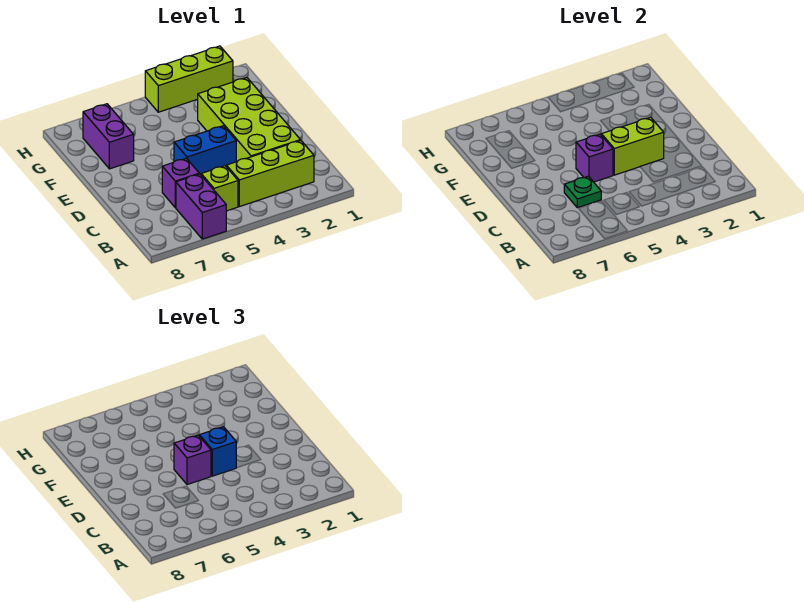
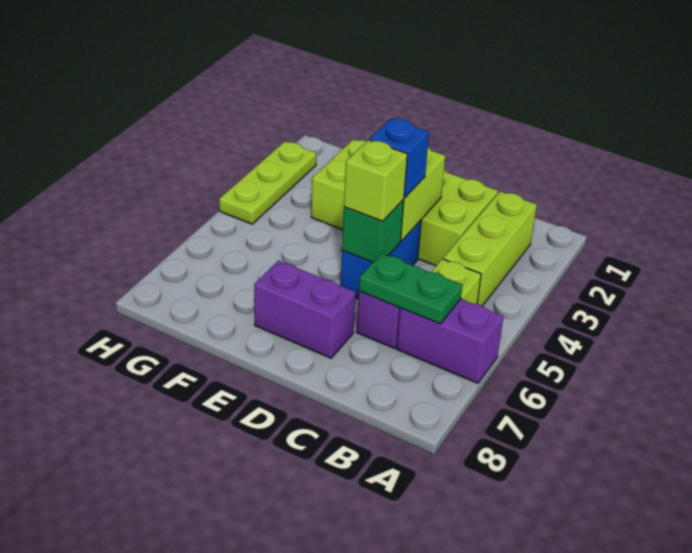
green 1x1 plate [564,176,601,208] -> green 1x2 plate [359,253,462,324]
purple 1x1 brick [576,134,613,182] -> green 1x1 brick [342,199,404,262]
purple 1x1 brick [174,435,211,485] -> lime 1x1 brick [344,140,407,221]
purple 1x2 brick [83,104,134,169] -> purple 1x2 brick moved to [254,261,356,358]
lime 1x3 brick [145,46,233,112] -> lime 1x3 plate [219,141,316,224]

